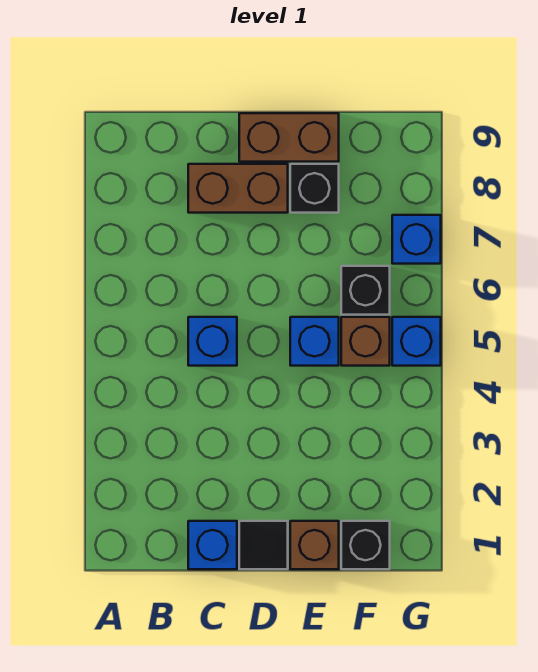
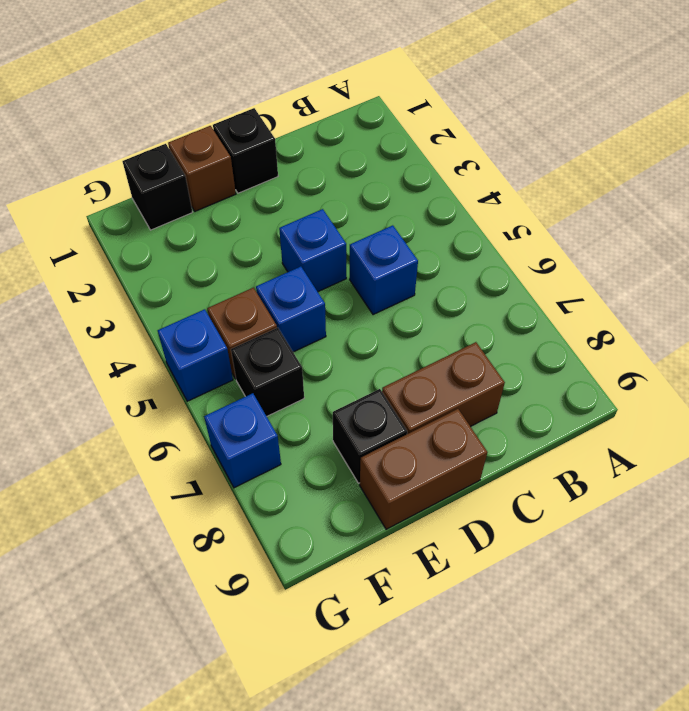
blue 1x1 brick [188,521,237,569] -> blue 1x1 brick moved to [279,209,346,292]
black 1x1 tile [239,521,288,569] -> black 1x1 brick [213,108,278,193]

